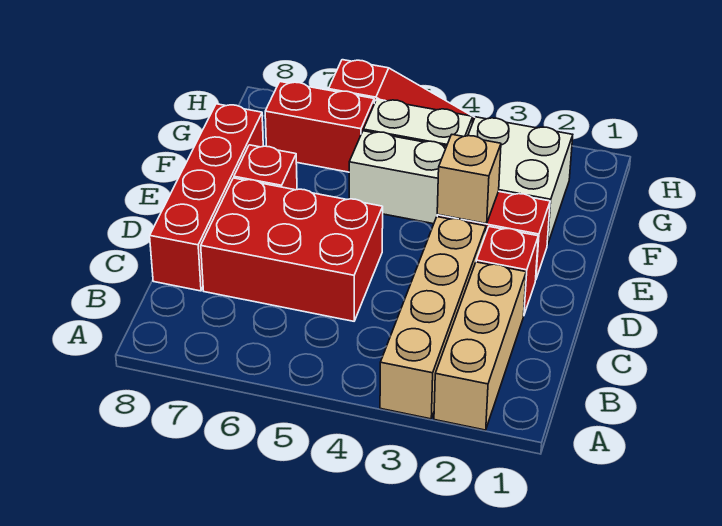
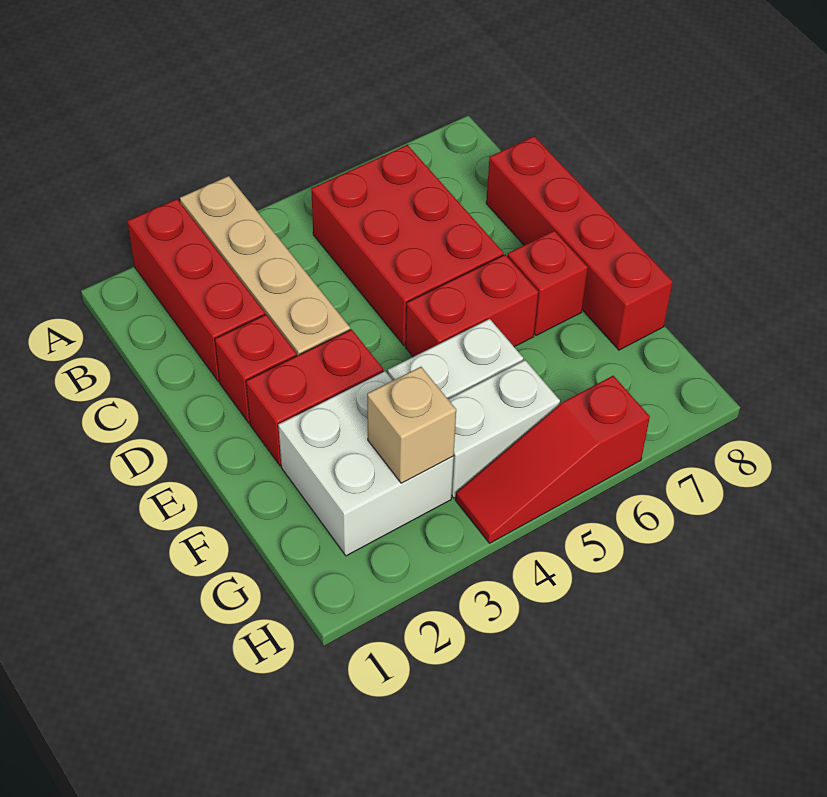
tan 1x3 brick [434,262,526,430] -> red 1x3 brick [127,199,265,382]
red 2x3 brick [201,178,383,321] -> red 2x3 brick turned to [311,145,504,346]
tan 1x1 brick [437,135,501,224] -> tan 1x1 brick moved to [367,367,456,483]
red 1x2 brick [265,82,374,172] -> red 1x2 brick moved to [406,255,538,357]

